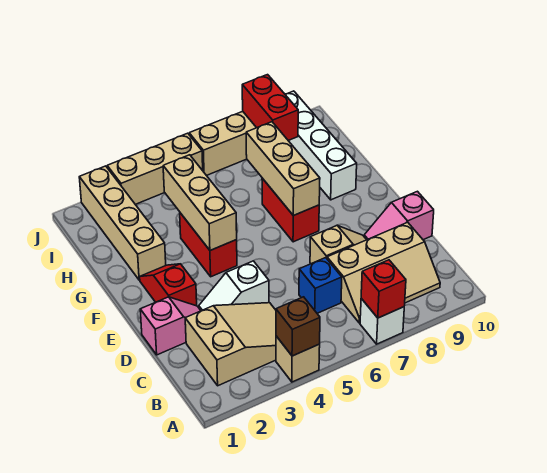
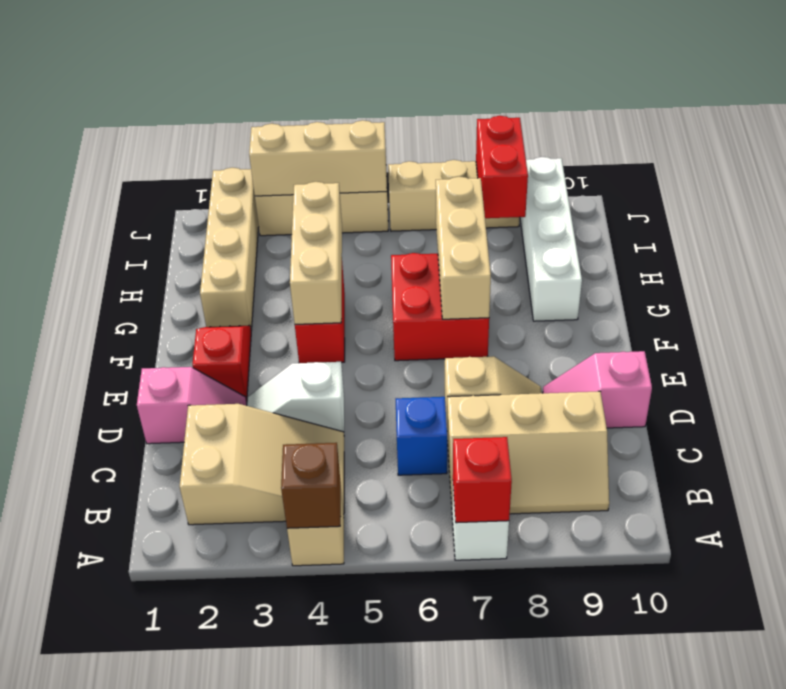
red 1x2 brick [262,178,319,242] -> red 2x2 brick [391,253,489,361]
none -> tan 1x3 brick [249,120,387,196]

